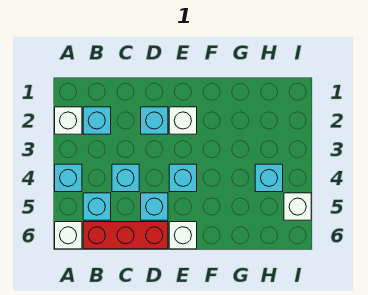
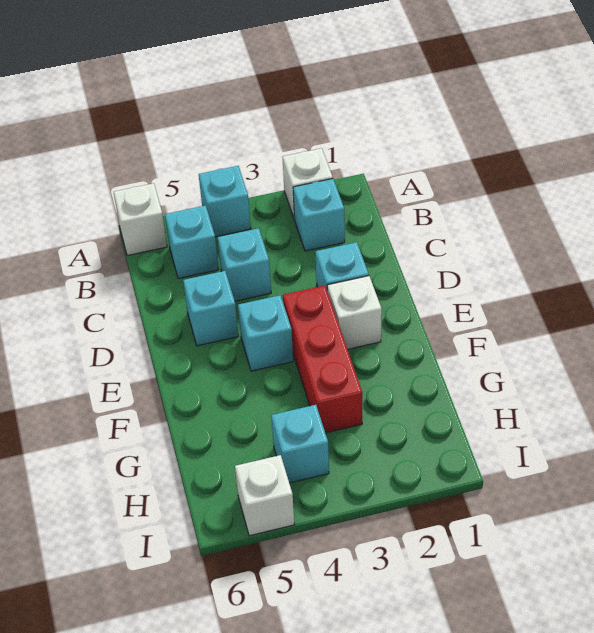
red 1x3 brick [83,222,168,249] -> red 1x3 brick moved to [283,285,362,433]
white 1x1 brick [169,222,197,249] -> none

